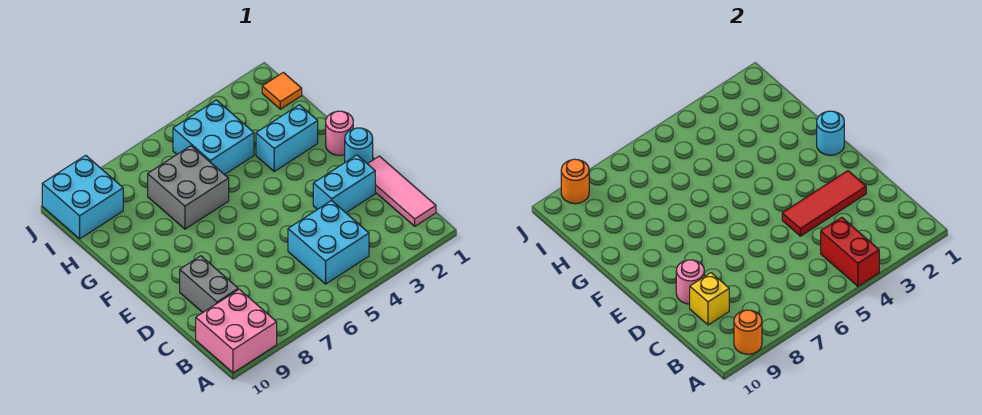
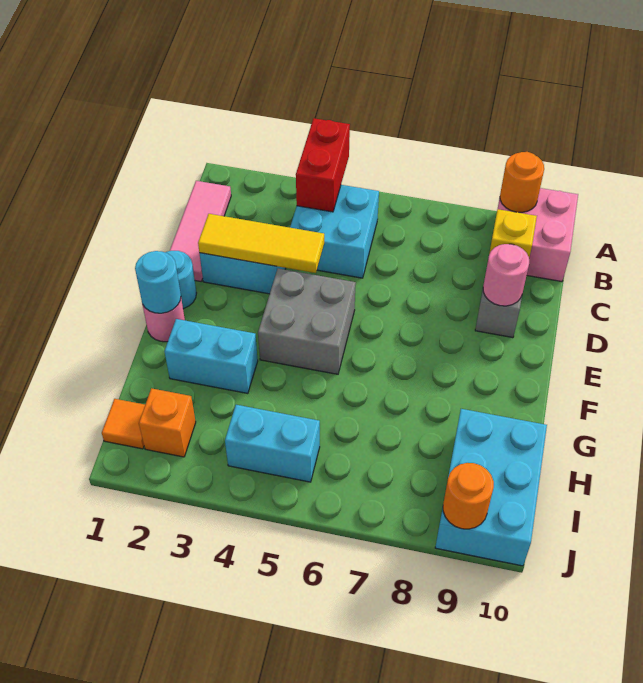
red 1x3 tile [782,171,866,236] -> yellow 1x3 tile [198,214,324,273]
grey 2x2 brick [148,146,229,229] -> grey 2x2 brick moved to [258,268,356,374]
cyan 2x2 brick [173,100,254,175] -> cyan 1x2 brick [225,405,320,482]
none -> orange 1x1 brick [139,388,196,457]
cyan 2x2 brick [42,155,123,239] -> cyan 2x3 brick [435,409,547,566]

